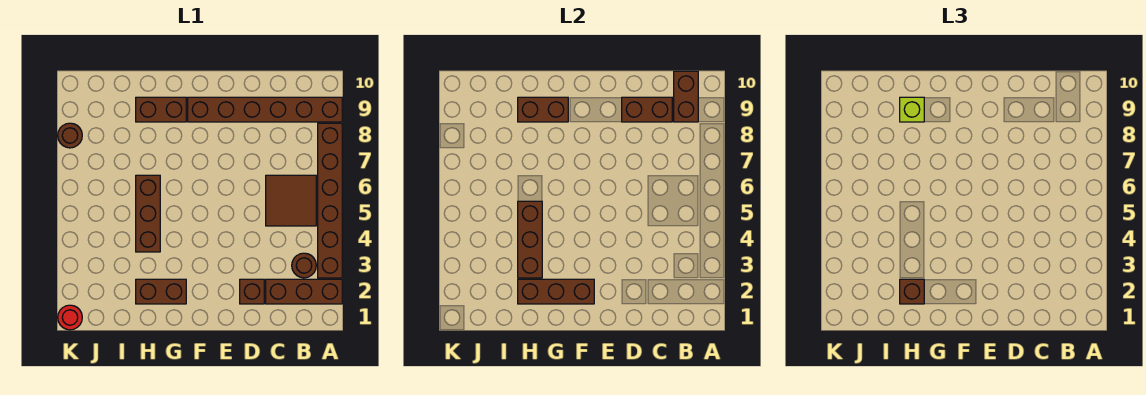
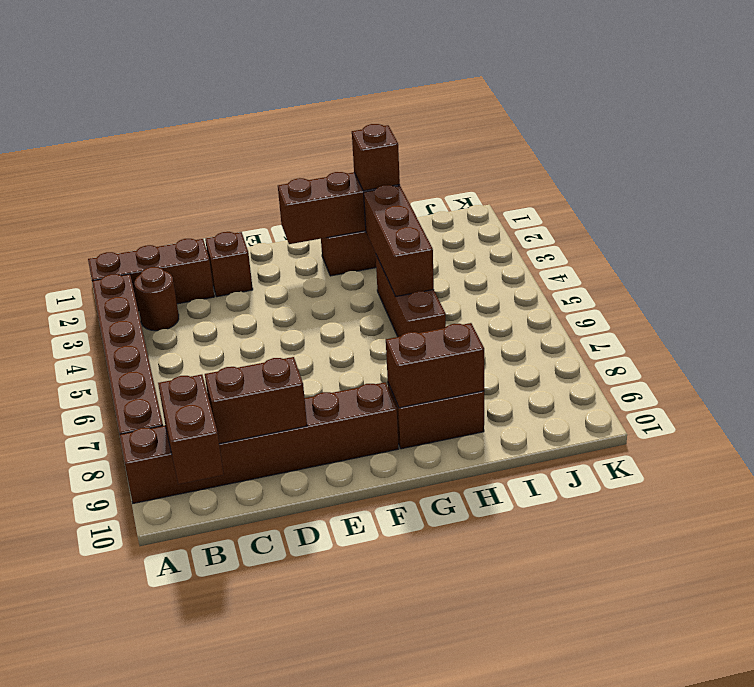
brown 2x2 tile [266,175,316,226] -> none
lime 1x1 brick [900,97,924,122] -> none
red 1x1 round brick [58,305,82,330] -> none
brown 1x1 round brick [58,123,82,148] -> none

